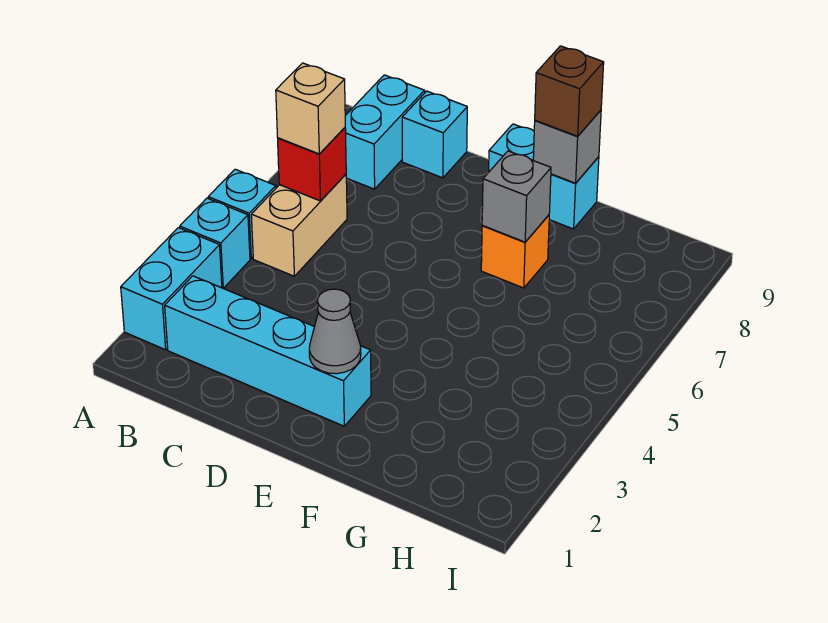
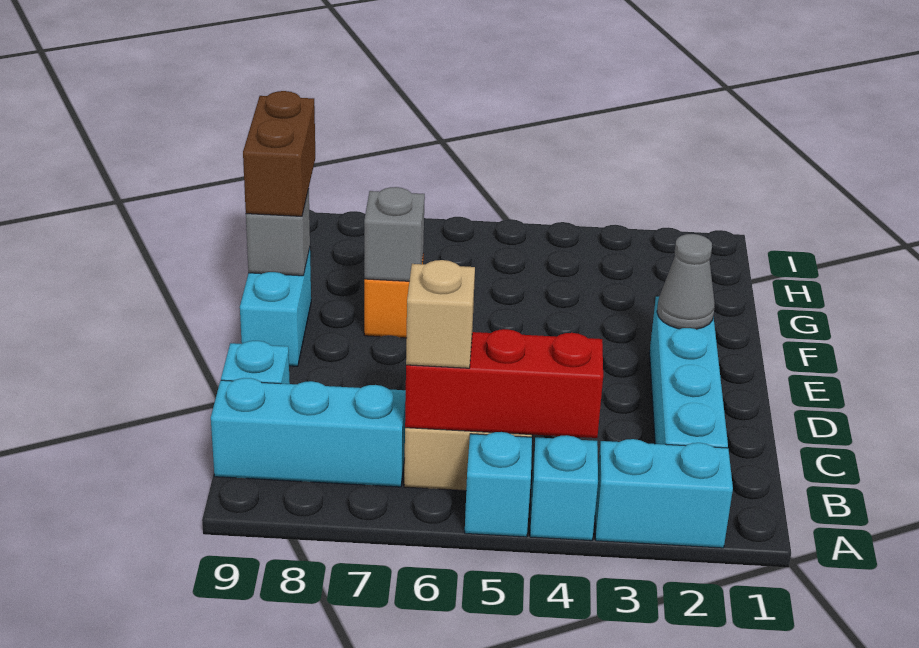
red 1x1 brick [278,128,346,201] -> red 1x3 brick [405,329,603,438]
cyan 1x2 brick [345,75,425,189] -> cyan 1x3 brick [211,378,406,487]
brown 1x1 brick [535,46,604,136] -> brown 1x2 brick [243,91,315,216]

